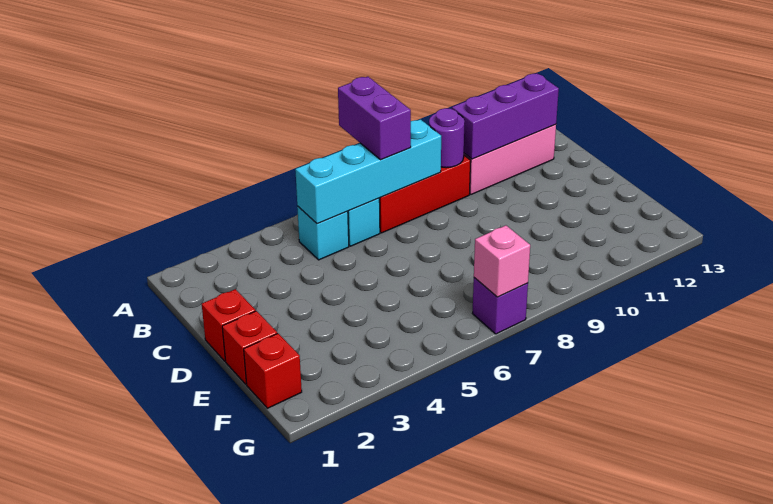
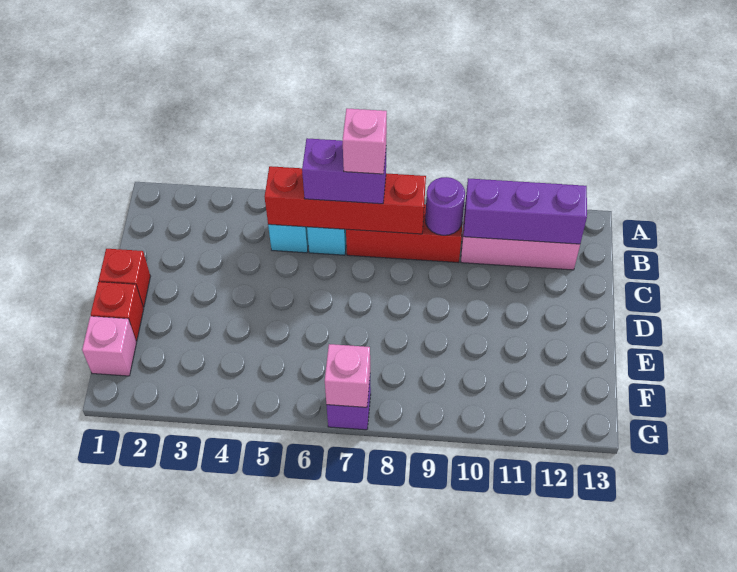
purple 1x2 brick [338,77,411,160] -> purple 1x2 brick turned to [302,138,386,204]
cyan 1x4 brick [295,119,441,224] -> red 1x4 brick [265,166,426,234]
none -> pink 1x1 brick [342,108,387,174]
red 1x1 brick [244,333,302,408] -> pink 1x1 brick [82,316,137,376]

